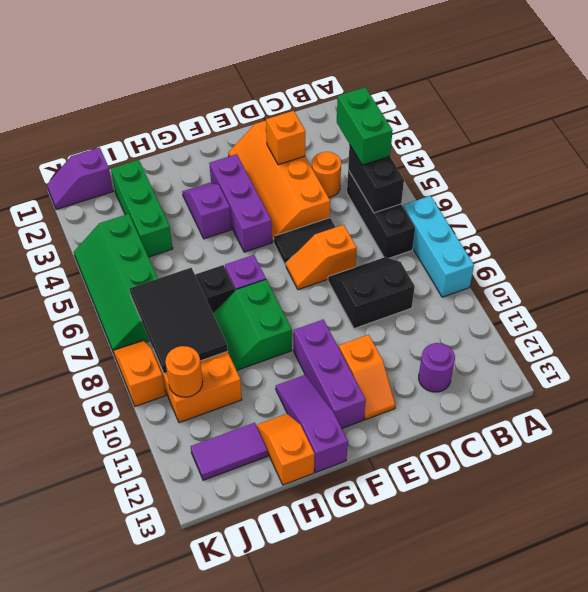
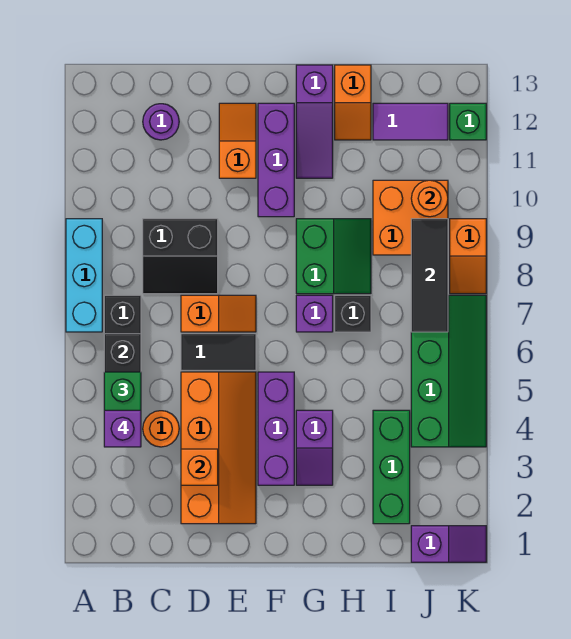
none -> purple 1x1 brick [104,410,141,447]
black 2x3 tile [129,268,228,374] -> black 1x3 tile [411,219,448,332]
none -> green 1x1 brick [450,103,486,140]

